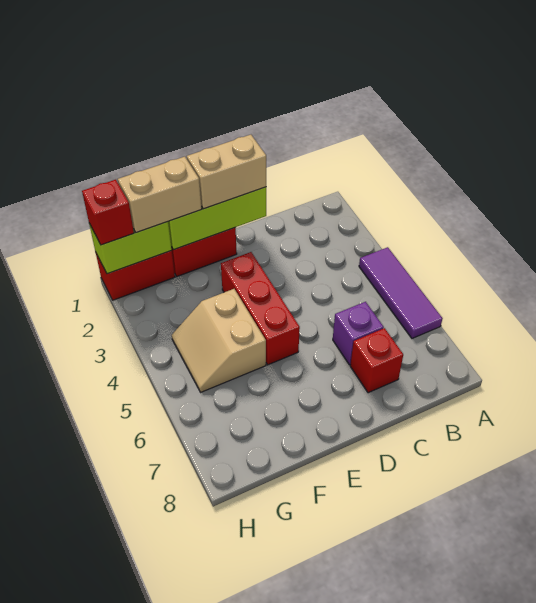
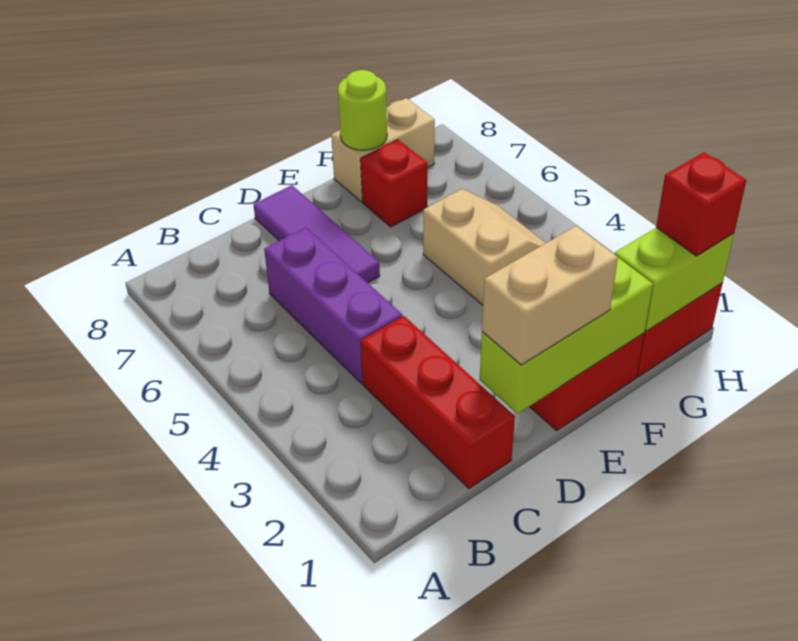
purple 1x3 tile [359,247,443,338] -> purple 1x3 tile moved to [253,185,380,283]
purple 1x1 brick [333,302,384,365] -> purple 1x3 brick [264,227,402,384]
red 1x1 brick [350,328,403,393] -> red 1x1 brick moved to [361,140,428,227]
red 1x3 brick [221,252,300,365] -> red 1x3 brick moved to [361,316,515,489]
tan 1x2 brick [118,157,202,233] -> tan 1x2 brick moved to [331,98,435,202]
none -> lime 1x1 round brick [338,70,387,150]

